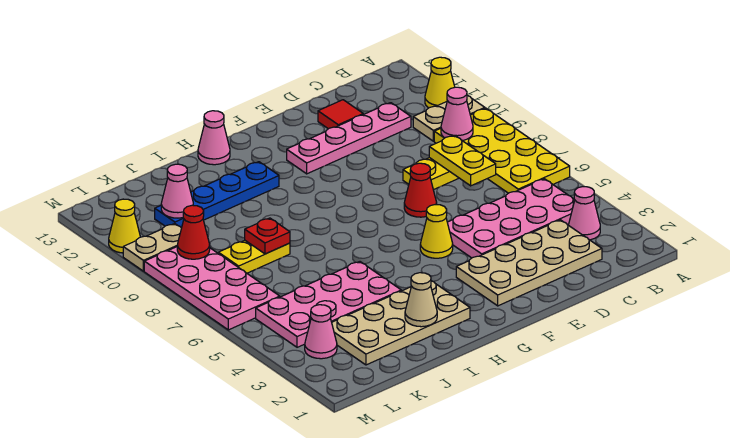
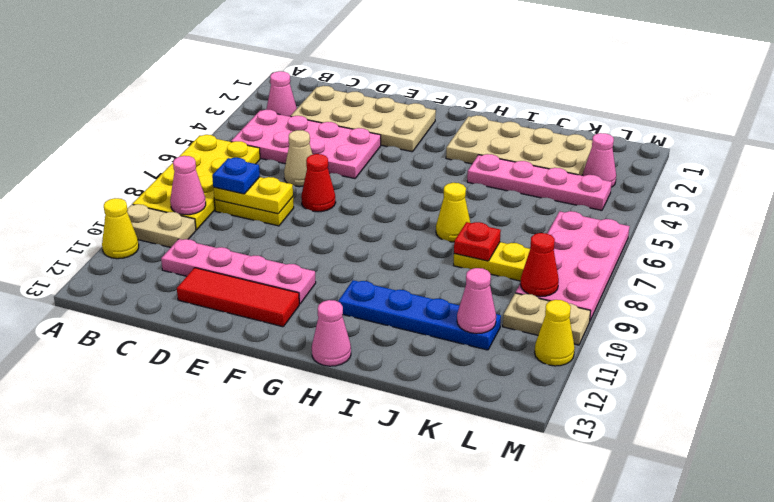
yellow 1x2 plate [429,135,496,186] -> yellow 1x2 plate turned to [213,177,293,214]
none -> blue 1x1 plate [212,158,260,194]
red 1x1 tile [318,100,363,129] -> red 1x3 tile [177,268,299,327]
yellow 1x1 cone [420,205,453,258] -> yellow 1x1 cone moved to [436,183,470,242]
tan 1x1 cone [405,273,437,327] -> tan 1x1 cone moved to [284,130,313,187]
pink 2x4 plate [256,262,401,347] -> pink 1x4 plate [467,154,612,210]

